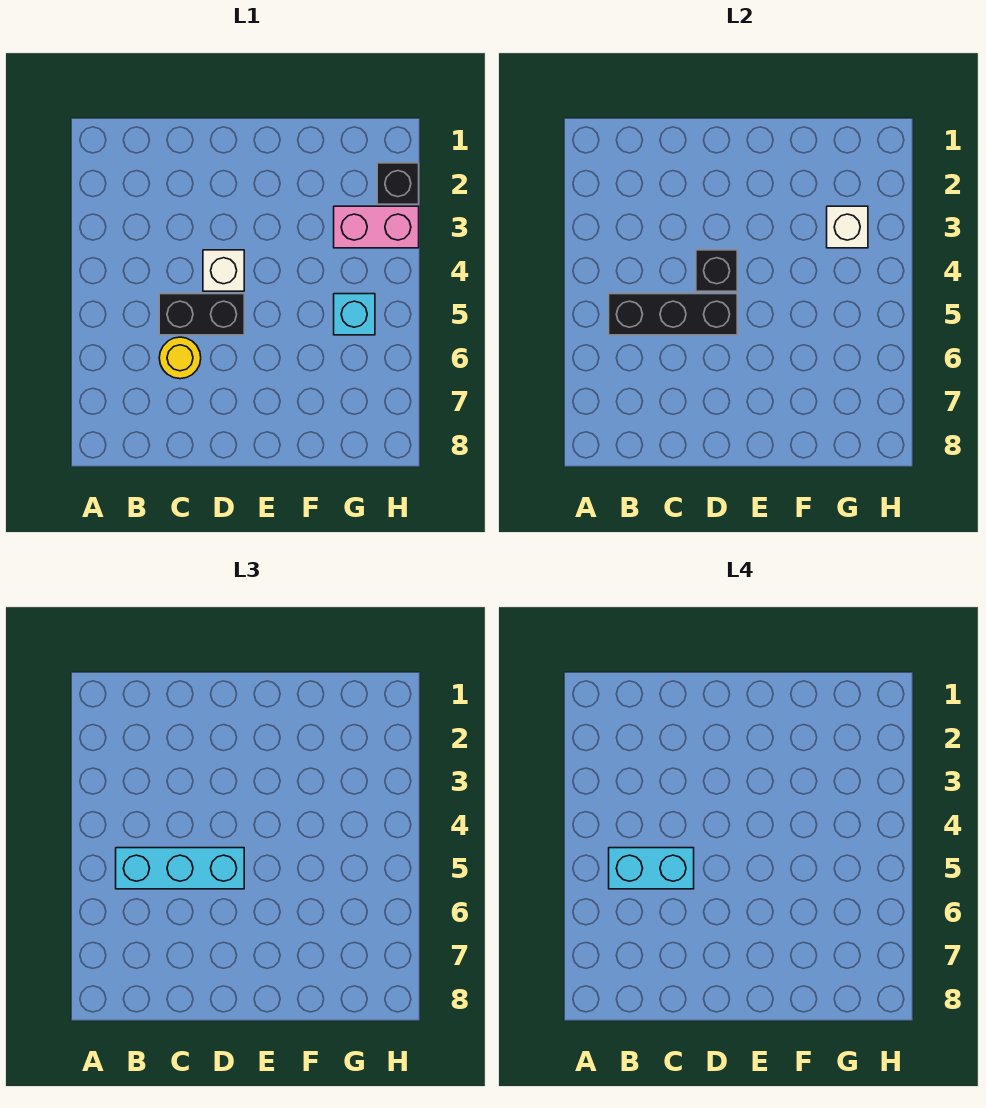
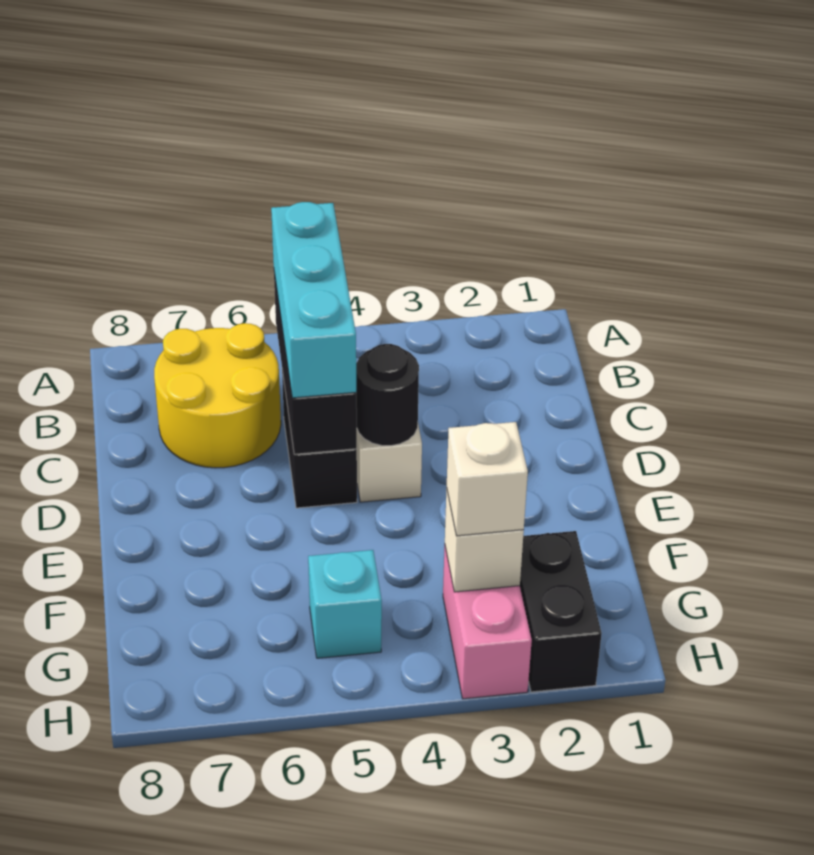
cyan 1x2 brick [609,848,694,889] -> none
yellow 1x1 round brick [159,337,201,379] -> yellow 2x2 round brick [154,323,281,468]
black 1x1 brick [696,250,737,291] -> black 1x1 round brick [356,344,419,446]
none -> white 1x1 brick [447,422,528,536]
black 1x1 brick [377,163,419,204] -> black 1x2 brick [520,531,602,692]

